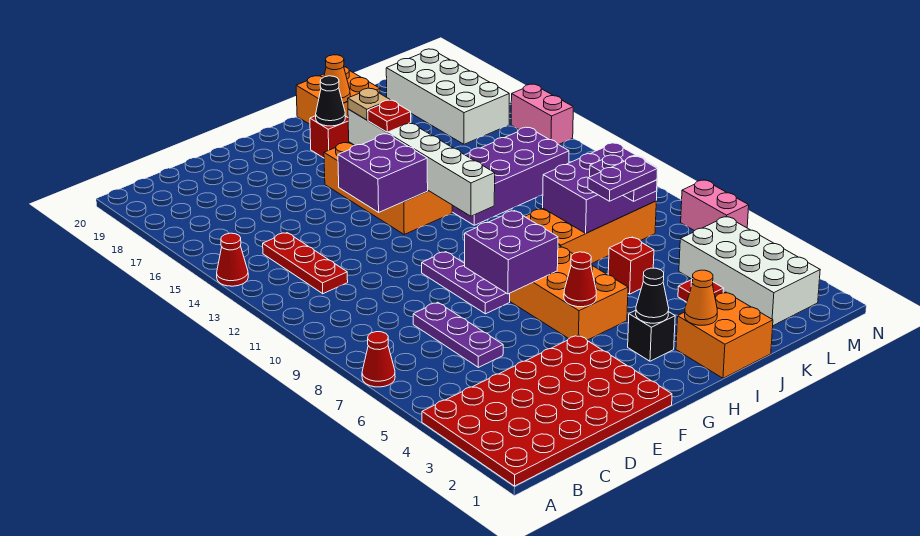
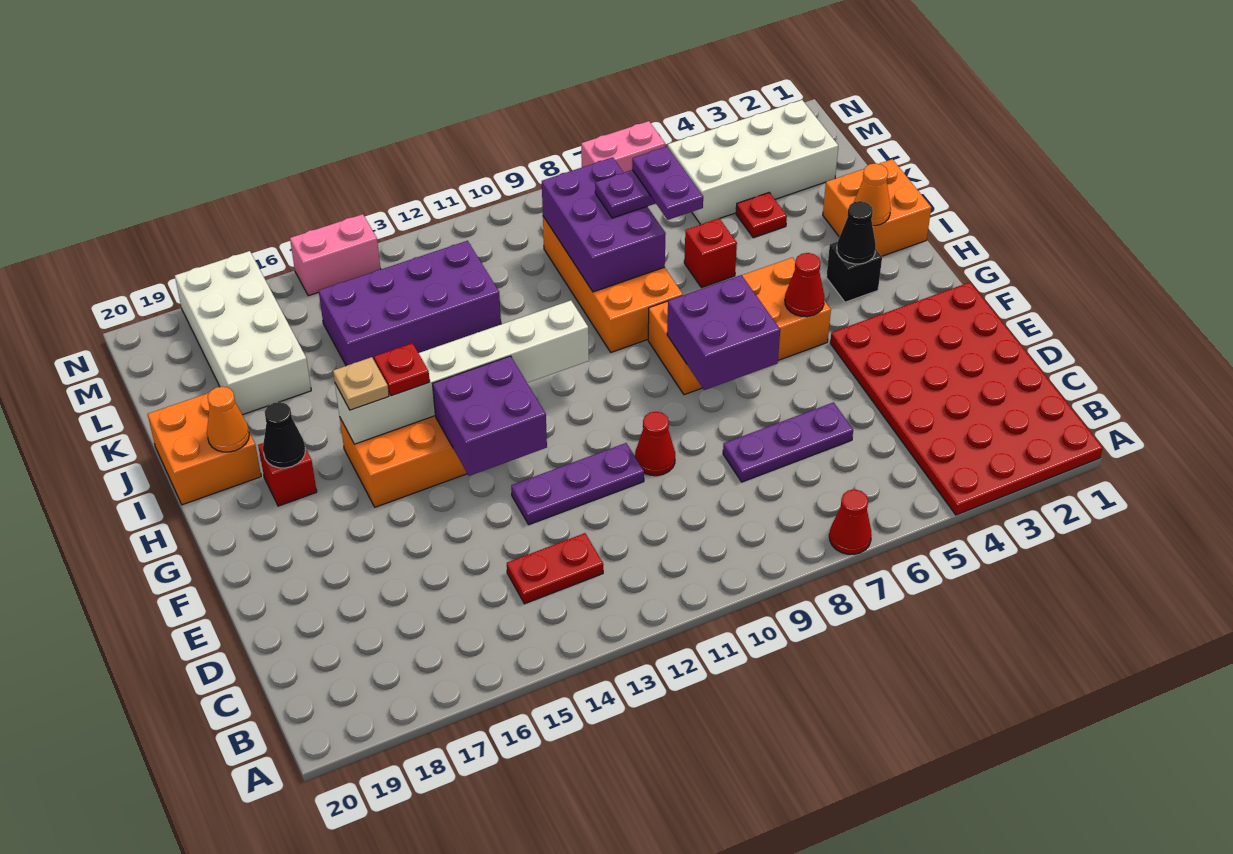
red 1x1 cone [217,233,248,286] -> red 1x1 cone moved to [635,412,675,476]
red 1x3 plate [263,233,348,294] -> red 1x2 plate [507,533,603,604]
purple 1x3 plate [422,252,510,314] -> purple 1x3 plate moved to [511,443,644,525]
purple 2x4 brick [452,127,569,225] -> purple 2x4 brick turned to [319,241,501,366]
white 2x4 brick [386,49,509,144] -> white 2x4 brick turned to [175,251,311,415]

